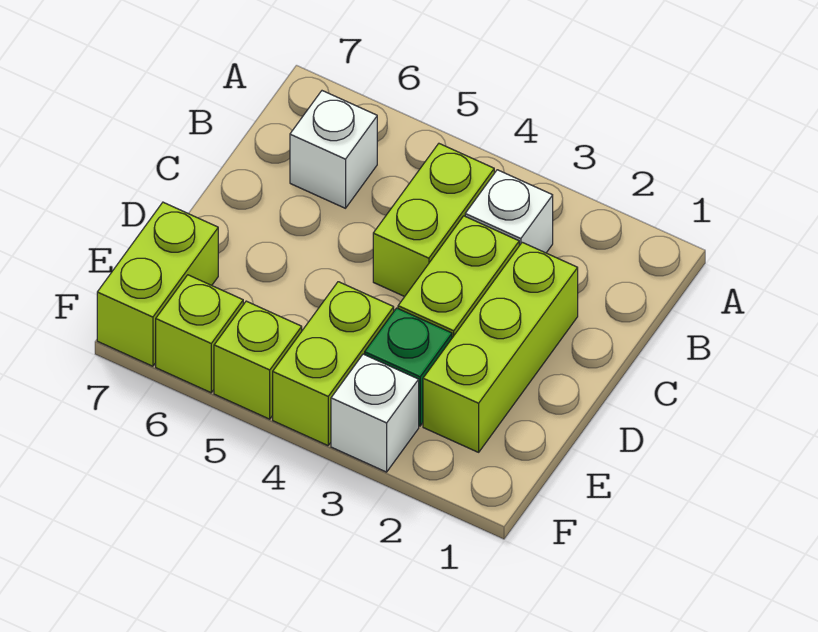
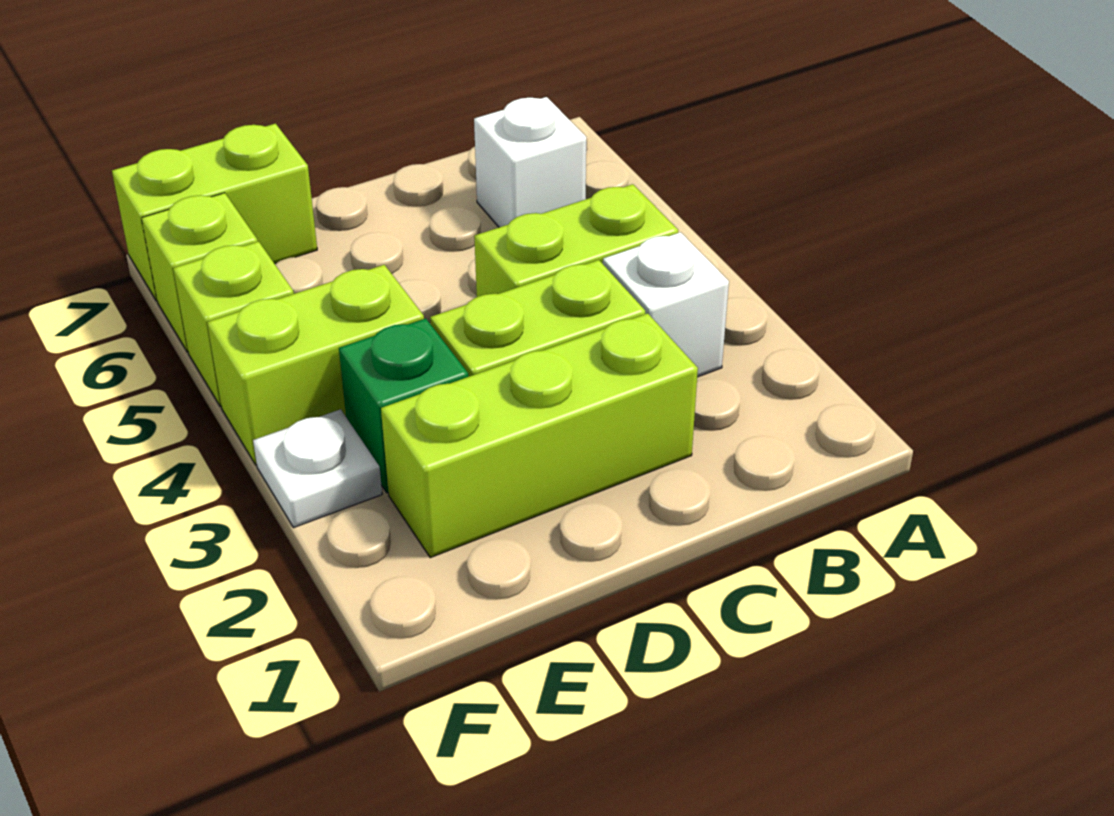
white 1x1 brick [331,354,419,472] -> white 1x1 plate [253,409,382,528]

